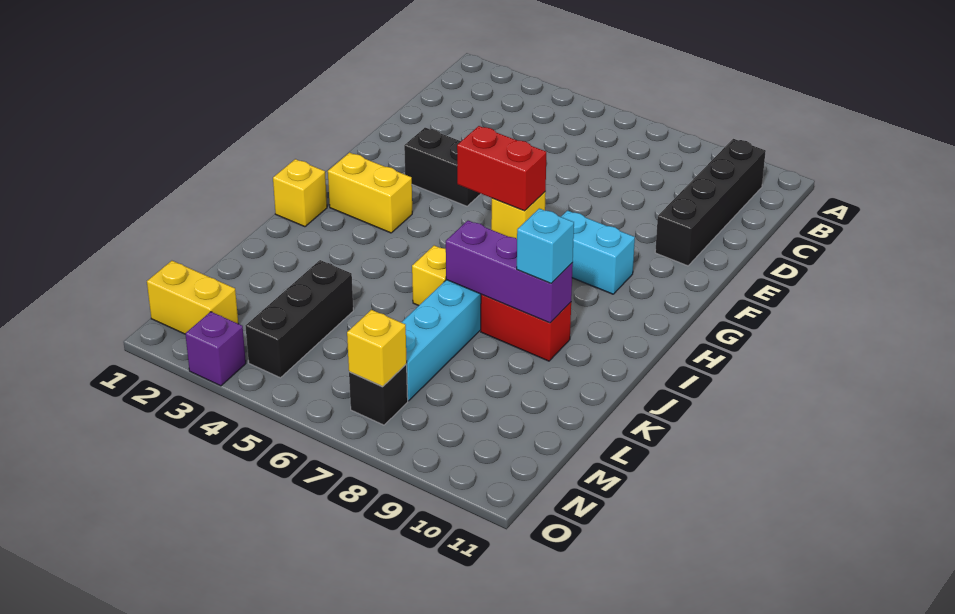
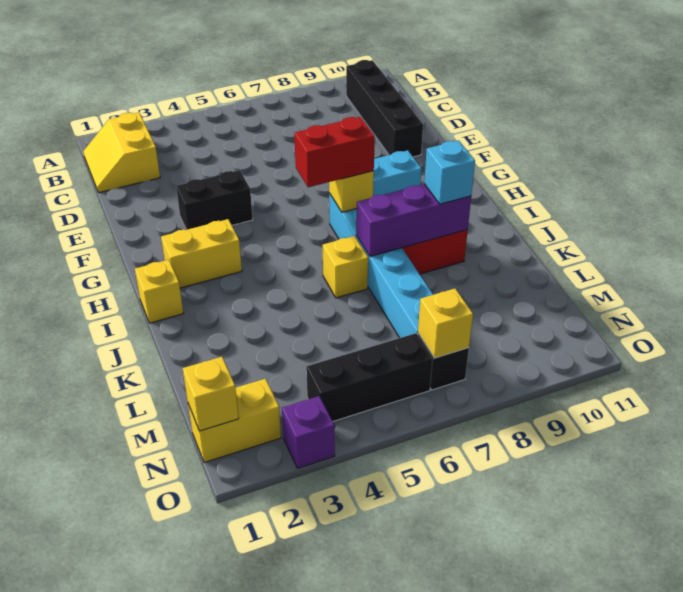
none -> yellow 2x2 slope [83,113,160,193]
black 1x3 brick [246,260,353,378] -> black 1x3 brick turned to [306,333,433,421]
none -> yellow 1x1 brick [183,357,239,431]

